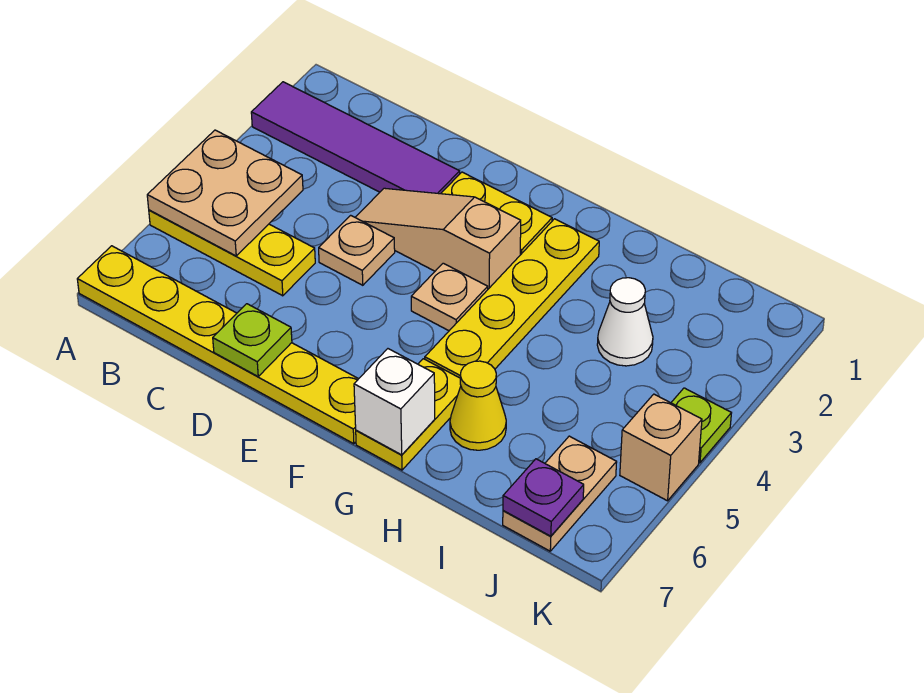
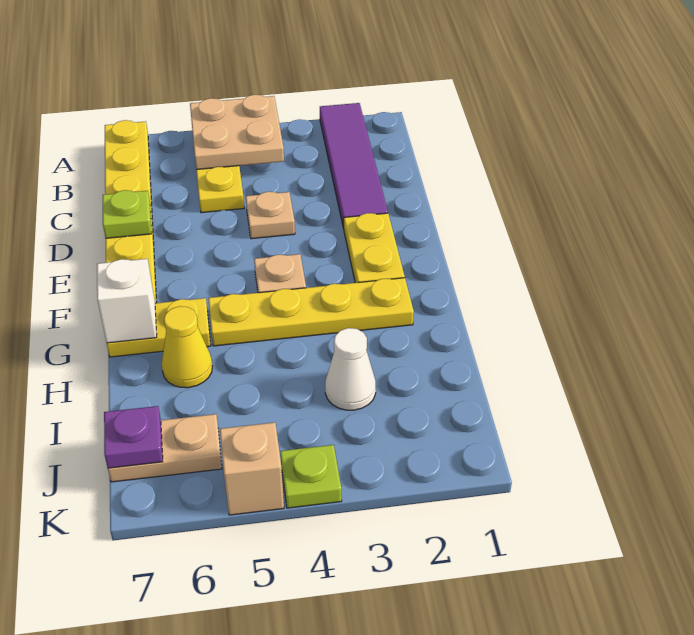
tan 1x3 slope [355,188,521,289] -> none

